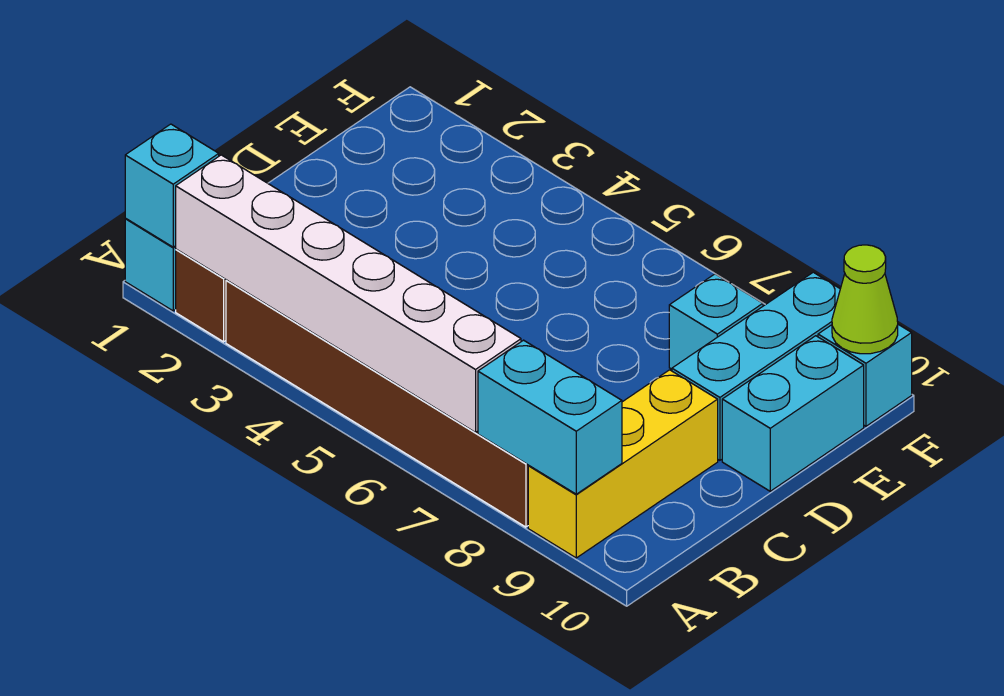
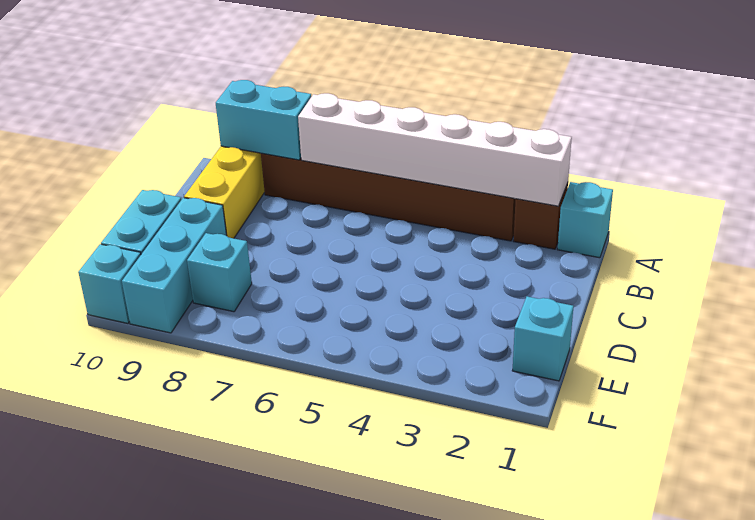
cyan 1x1 brick [125,124,219,247] -> cyan 1x1 brick moved to [512,296,574,381]
lime 1x1 cone [832,245,898,354] -> none

